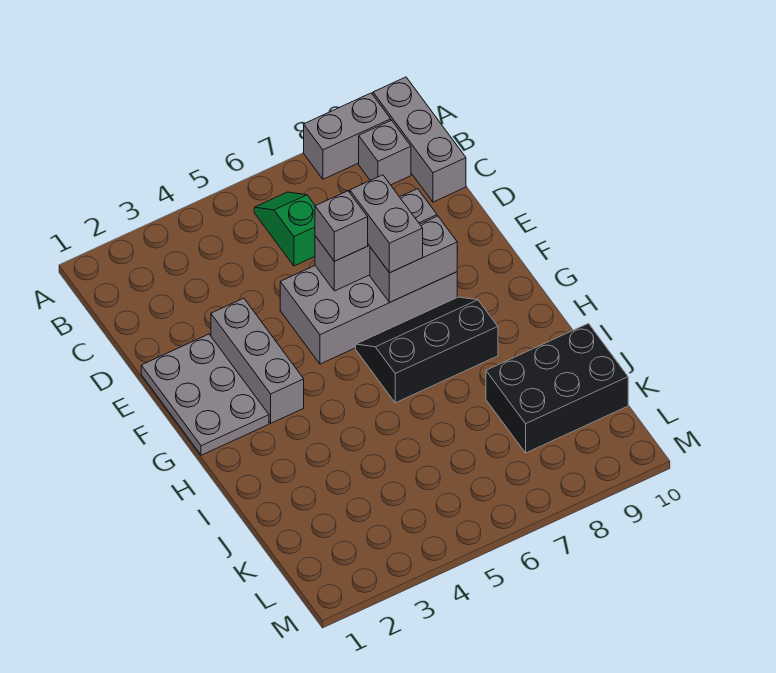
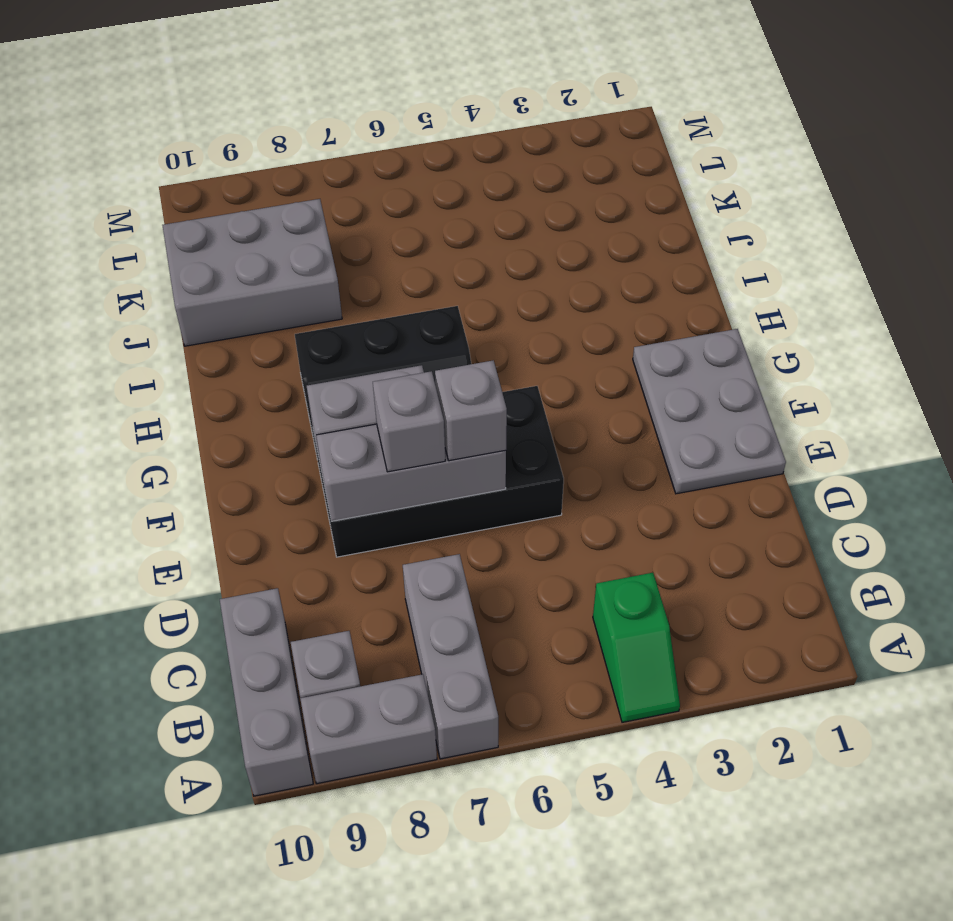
green 1x2 slope [254,192,315,266] -> green 1x2 slope moved to [593,573,680,722]
grey 1x3 brick [211,298,304,423] -> grey 1x3 brick moved to [403,554,498,759]
grey 2x4 brick [280,266,457,364] -> black 2x4 brick [313,386,564,557]
grey 1x2 brick [350,175,423,273] -> grey 1x1 brick [373,371,445,472]
black 2x3 brick [486,323,628,453] -> grey 2x3 brick [162,199,342,346]

